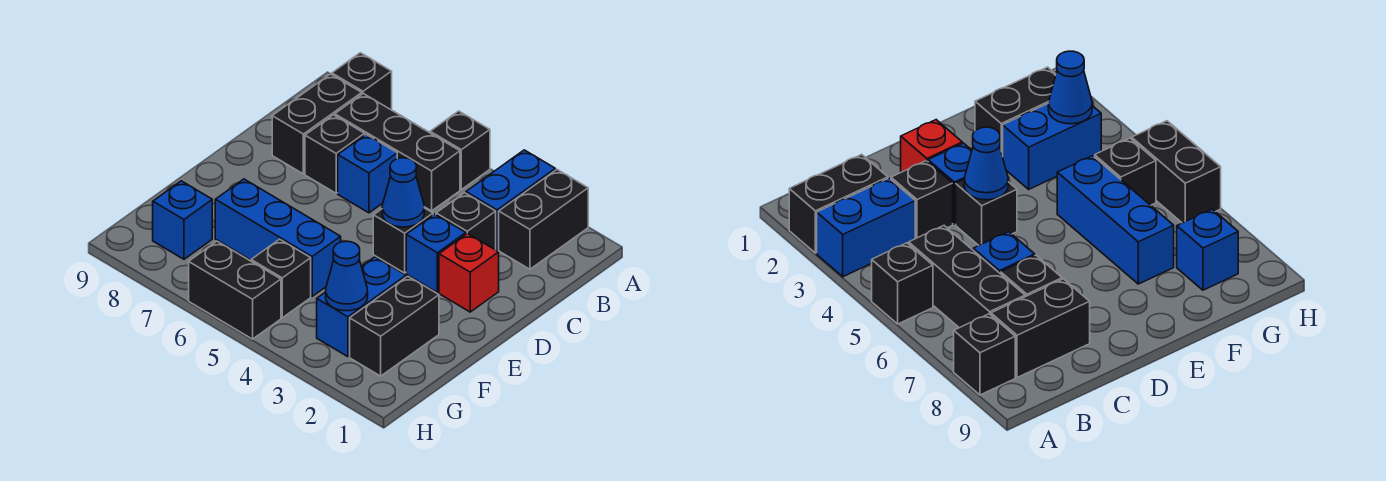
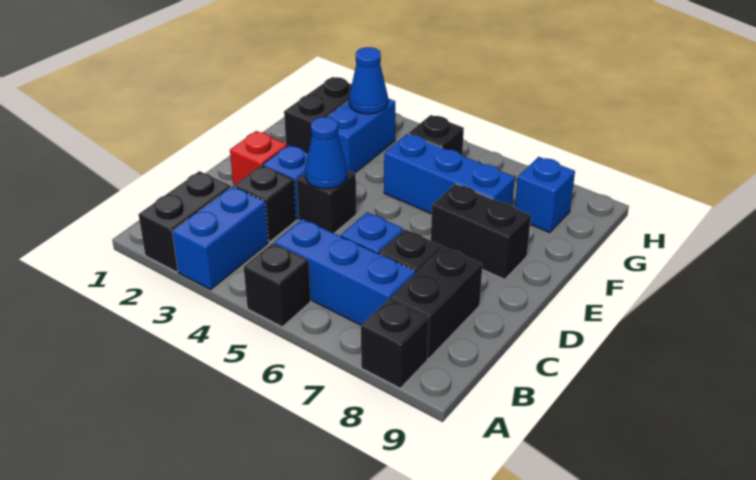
black 1x3 brick [335,94,460,211] -> blue 1x3 brick [275,219,415,325]
black 1x2 brick [189,241,281,339] -> black 1x2 brick moved to [431,184,531,279]

